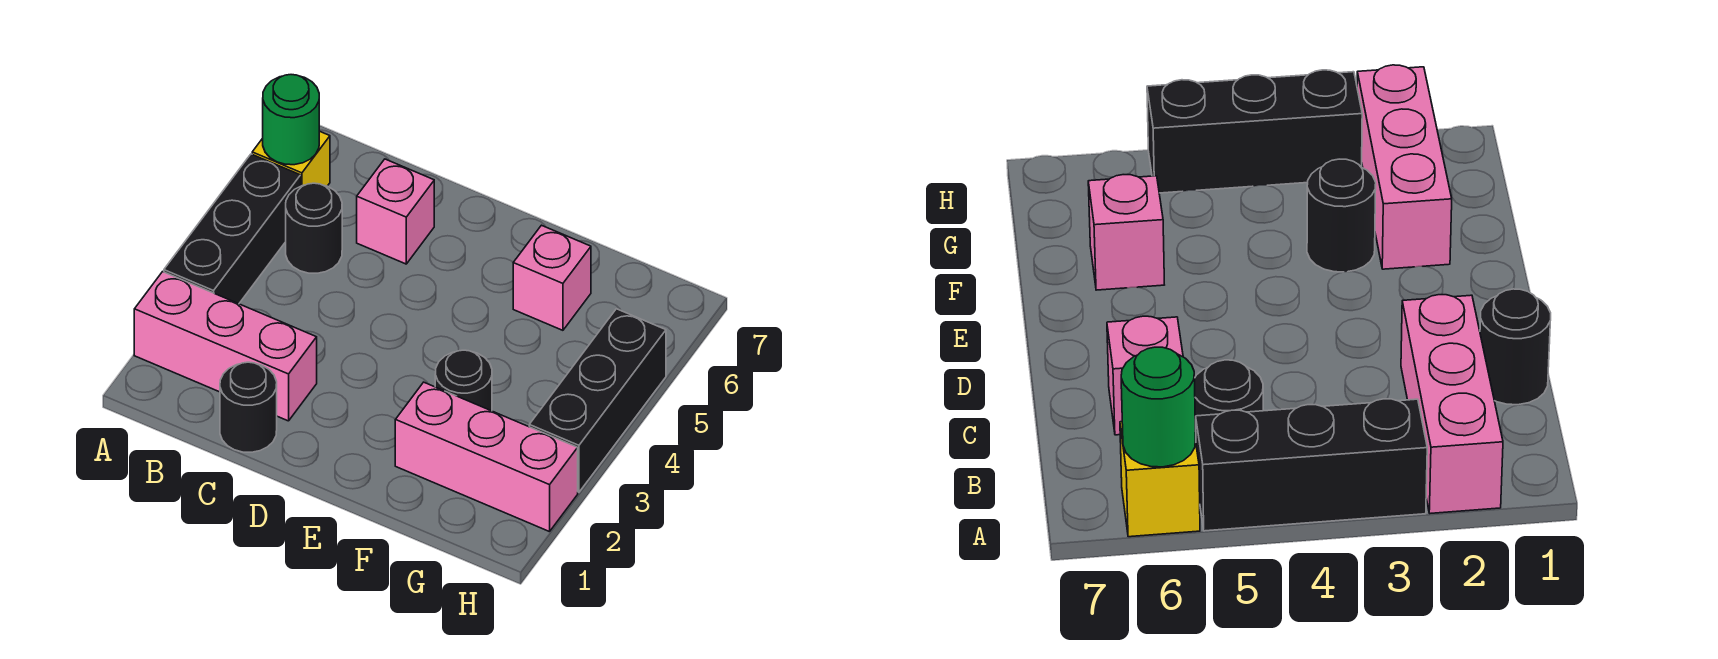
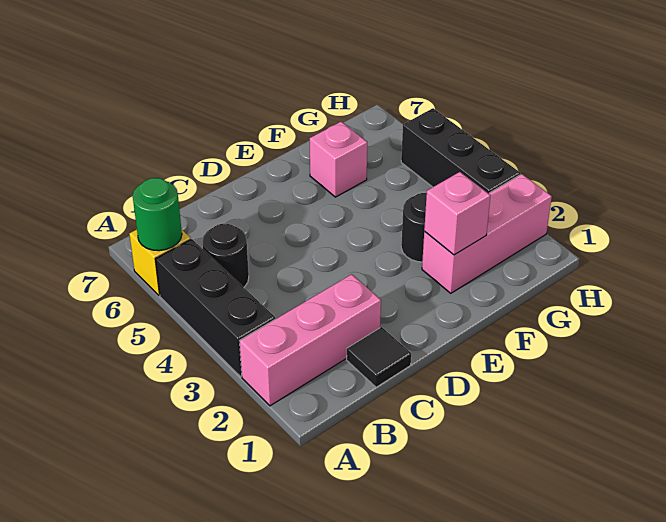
black 1x1 round brick [220,362,277,452] -> black 1x1 tile [347,327,411,387]
pink 1x1 brick [357,159,434,264] -> pink 1x1 brick moved to [424,172,491,255]

